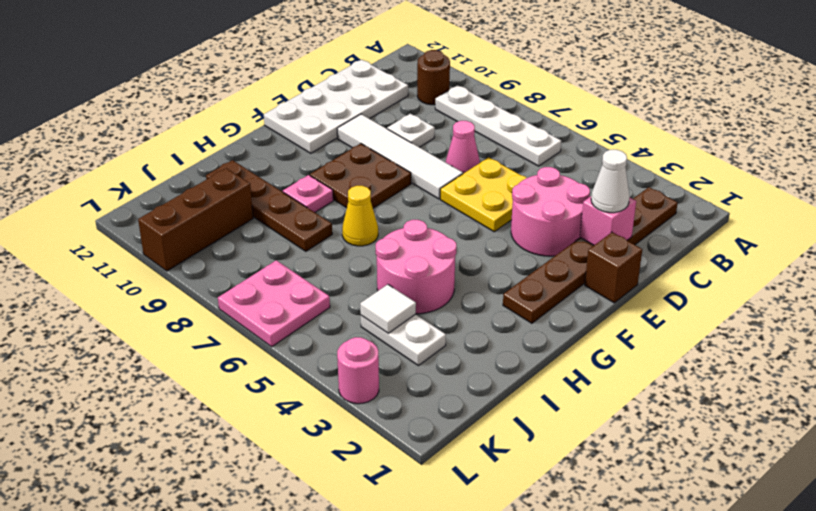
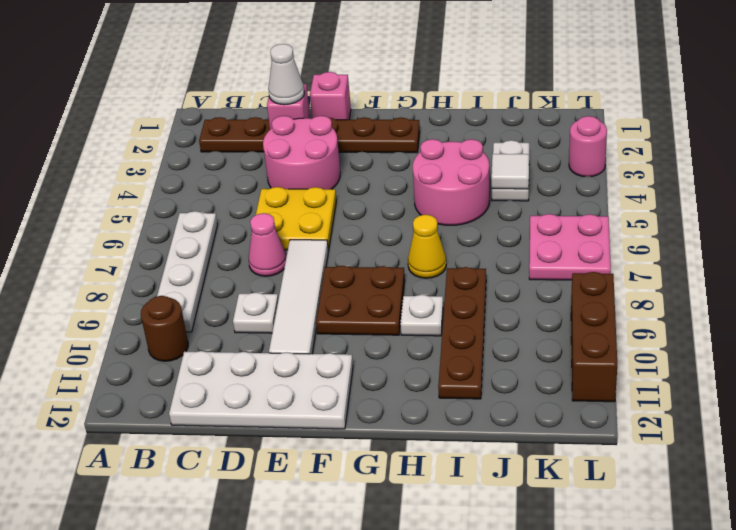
brown 1x1 brick [585,232,642,303] -> pink 1x1 brick [310,72,351,120]
pink 1x1 plate [283,175,333,212] -> white 1x1 plate [400,295,443,336]
brown 1x3 brick [138,168,253,271] -> brown 1x3 brick turned to [571,272,617,402]

